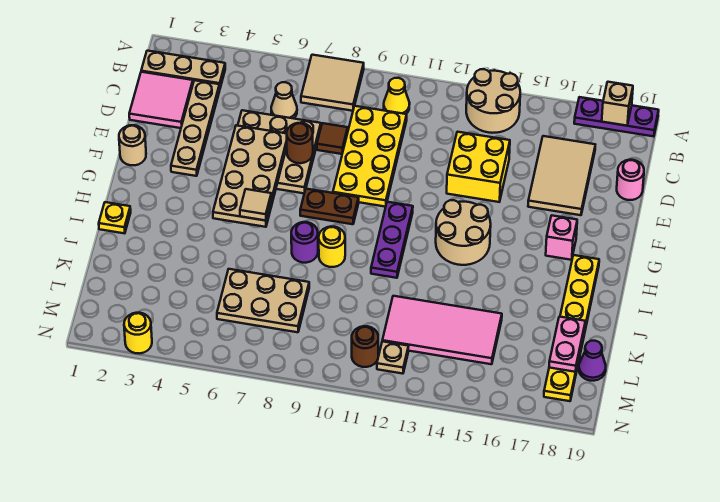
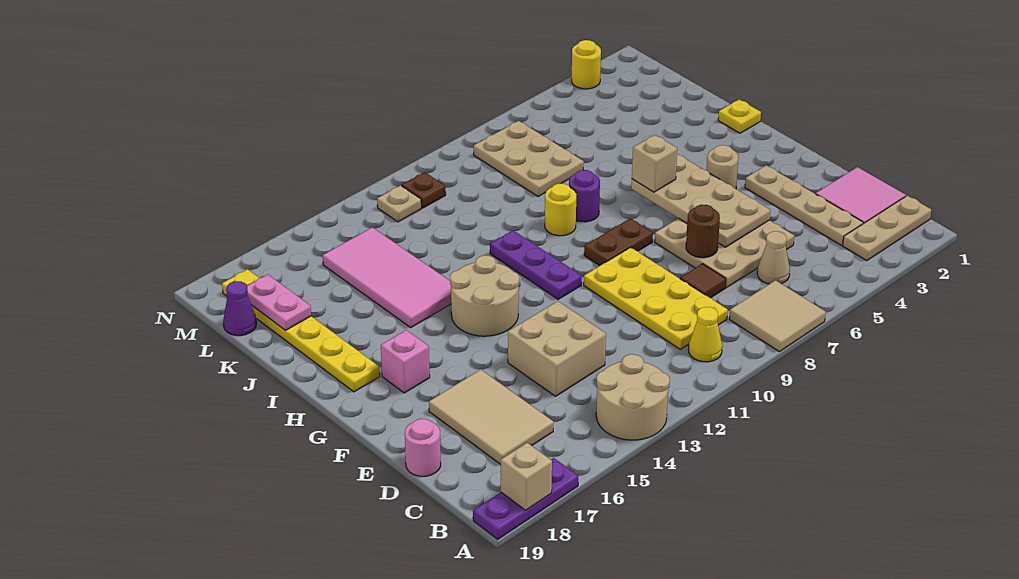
yellow 2x2 brick [447,132,510,202] -> tan 2x2 brick [508,301,606,396]
tan 1x1 round brick [119,125,146,165] -> tan 1x1 round brick moved to [707,145,738,189]
tan 1x1 tile [240,189,271,221] -> tan 1x1 brick [632,135,677,192]
tan 2x3 plate [217,269,309,332] -> tan 2x3 plate turned to [474,121,584,196]
pink 2x4 tile [382,296,502,364] -> pink 2x4 tile turned to [323,227,451,327]
brown 1x1 round brick [352,326,378,367] -> brown 1x1 plate [402,172,446,208]

